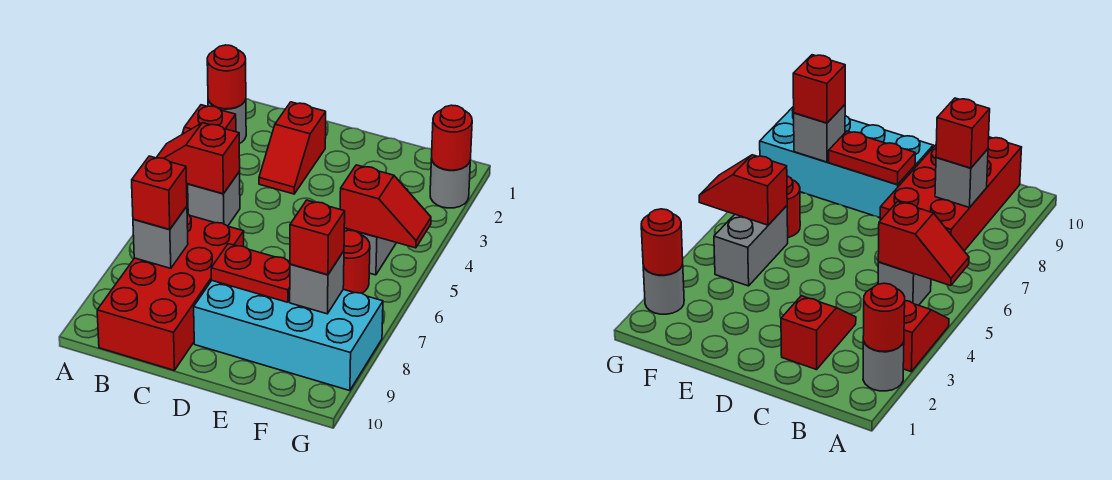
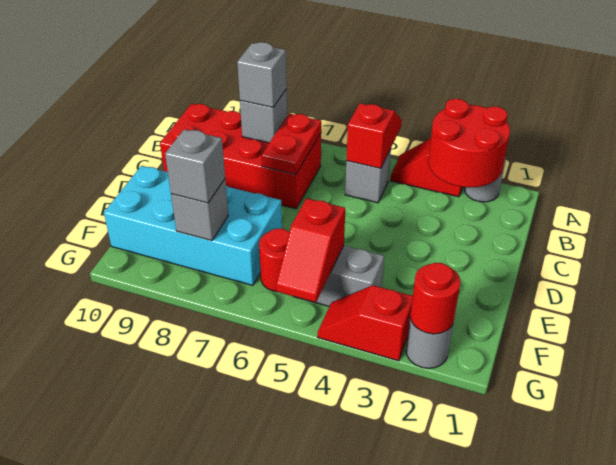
red 1x1 round brick [207,45,246,109] -> red 2x2 round brick [428,99,510,187]
red 1x1 brick [132,156,187,230] -> grey 1x1 brick [237,42,287,107]
red 1x2 slope [259,102,326,194] -> red 1x2 slope moved to [318,285,413,361]
cyan 2x4 brick [194,281,383,391] -> cyan 2x4 brick turned to [104,166,282,285]
red 1x2 plate [211,244,290,302] -> red 1x2 plate moved to [262,114,321,174]
red 1x1 brick [290,200,345,275] -> grey 1x1 brick [165,129,225,203]

